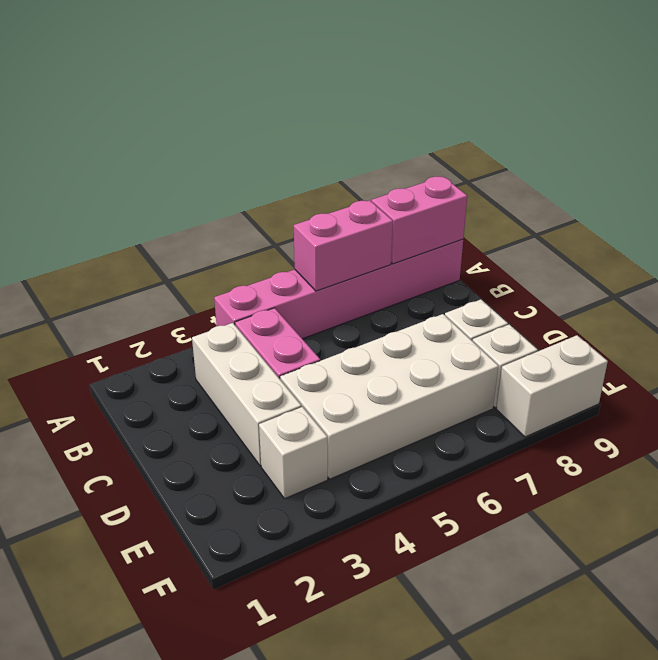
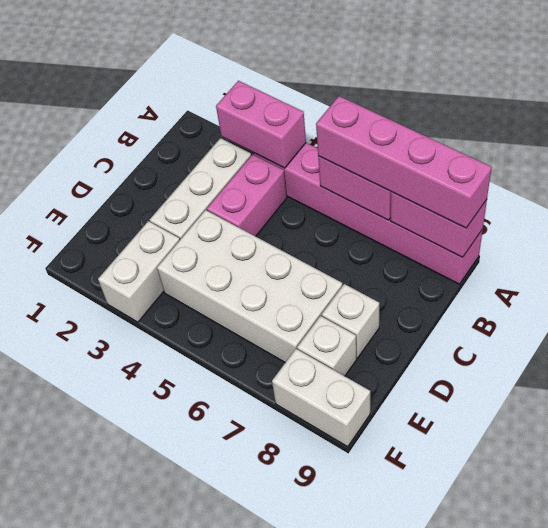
none -> pink 1x2 brick [216,81,306,168]
none -> pink 1x4 brick [316,96,492,228]
white 1x1 brick [259,407,328,498] -> white 1x2 brick [98,221,180,322]

